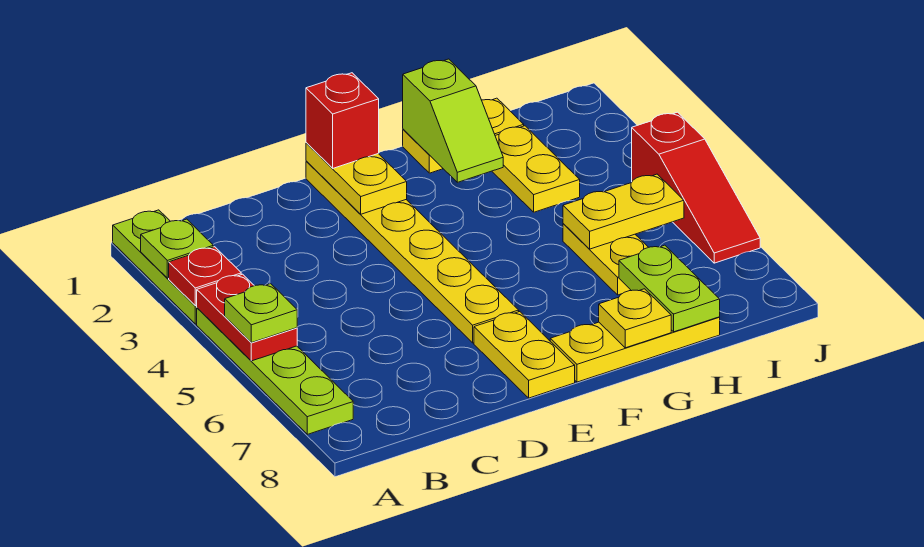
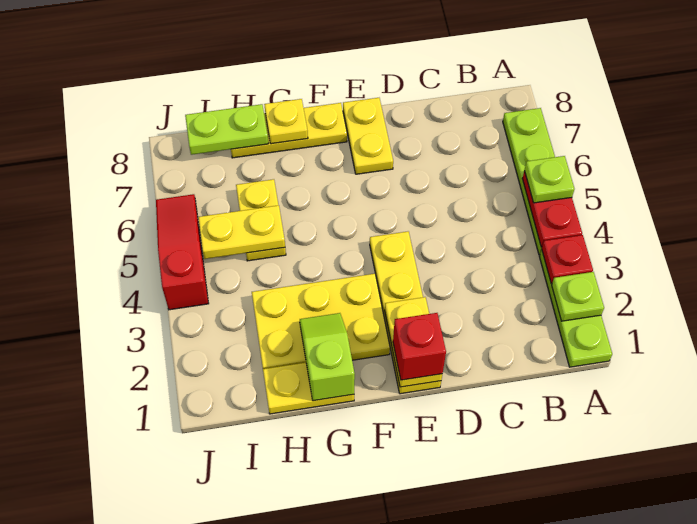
yellow 1x6 plate [306,161,519,343] -> yellow 1x4 plate [370,232,441,394]
yellow 1x2 plate [492,126,580,212] -> yellow 2x3 plate [252,274,390,369]
lime 1x2 plate [619,245,720,332] -> lime 1x2 plate turned to [185,104,268,155]

